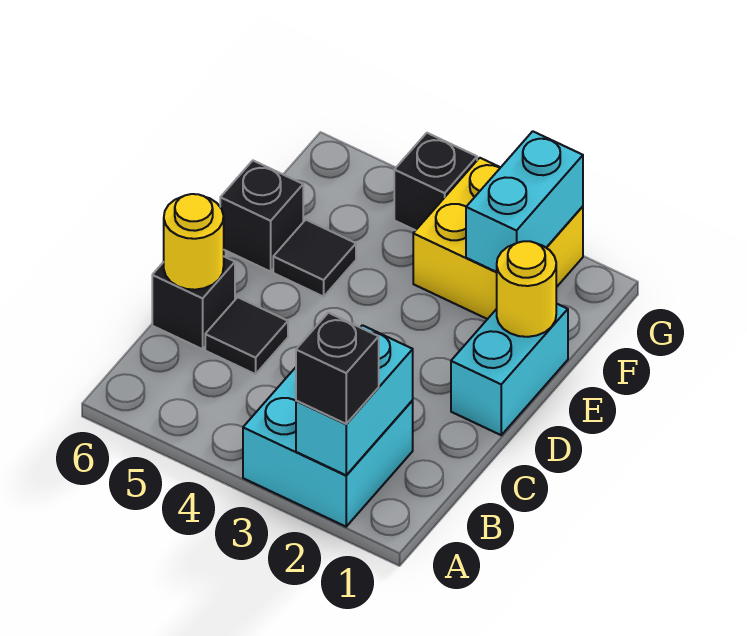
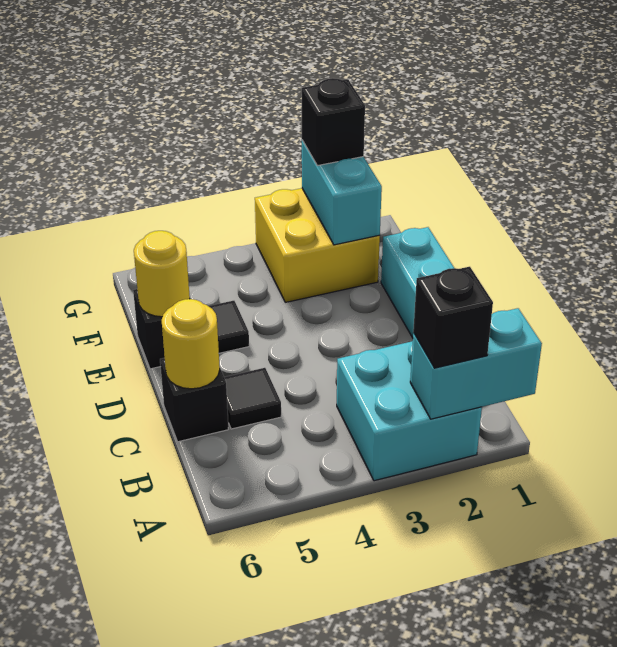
cyan 1x2 brick [296,325,413,475] -> cyan 1x2 brick turned to [410,308,542,419]
yellow 1x1 round brick [497,241,556,337] -> yellow 1x1 round brick moved to [134,231,190,317]
black 1x1 brick [394,133,477,230] -> black 1x1 brick moved to [302,78,365,166]

